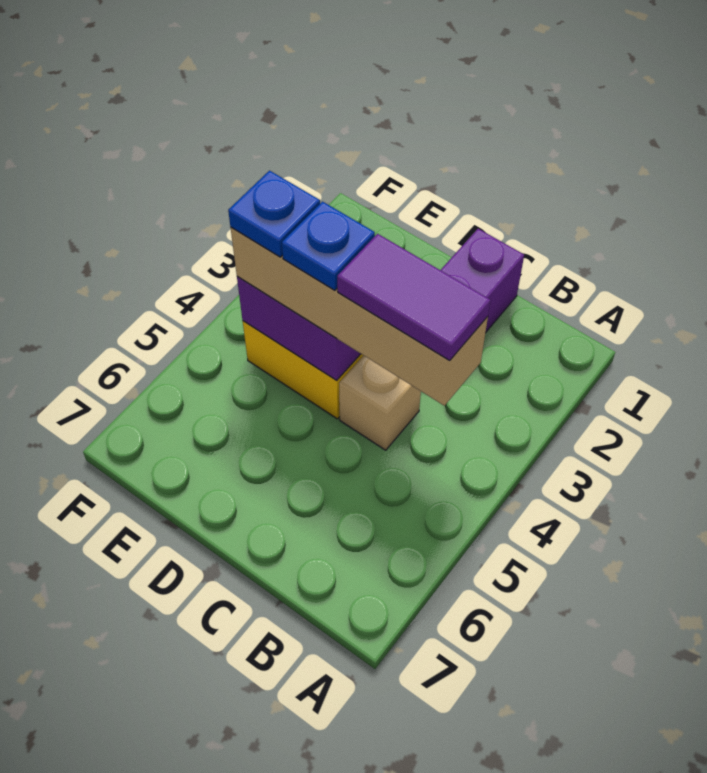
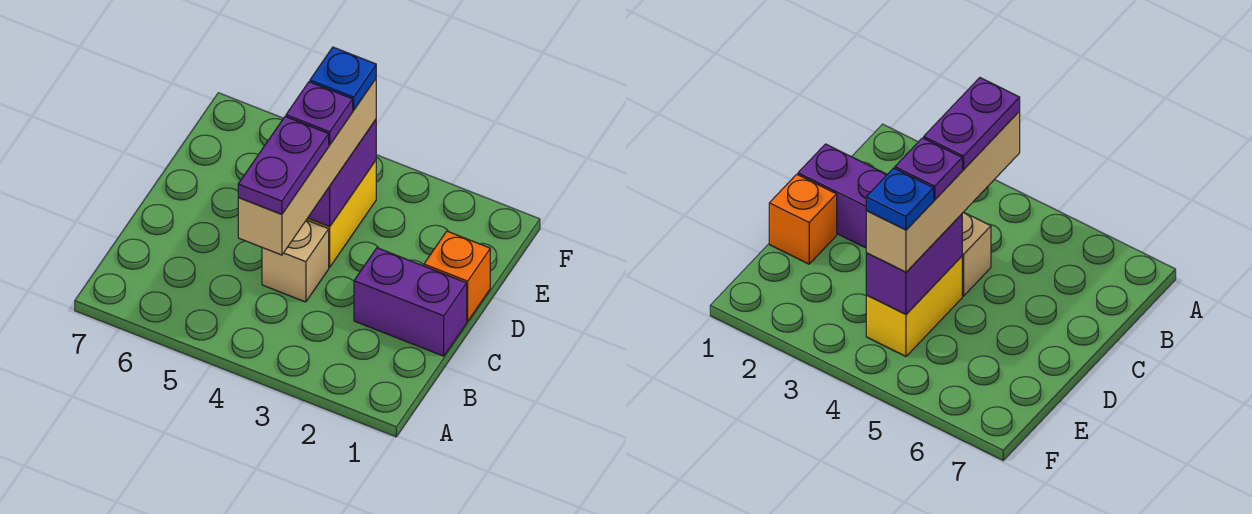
purple 1x2 tile [337,234,490,360] -> purple 1x2 plate [238,117,329,214]
none -> orange 1x1 brick [424,231,490,321]
blue 1x1 plate [282,202,375,290] -> purple 1x1 plate [286,82,353,145]

